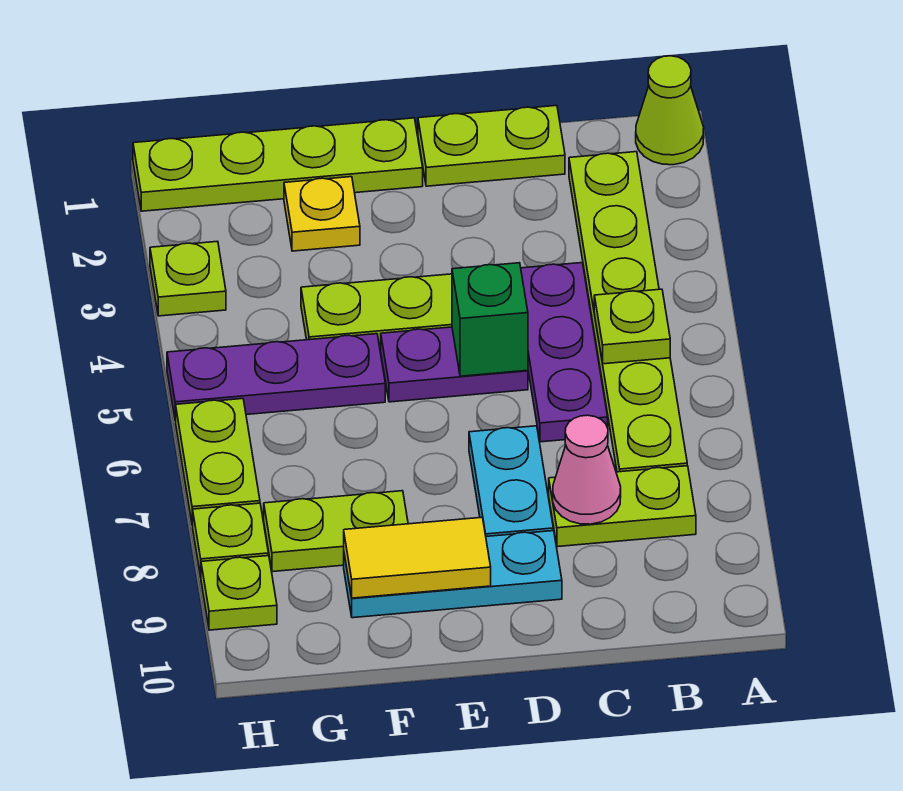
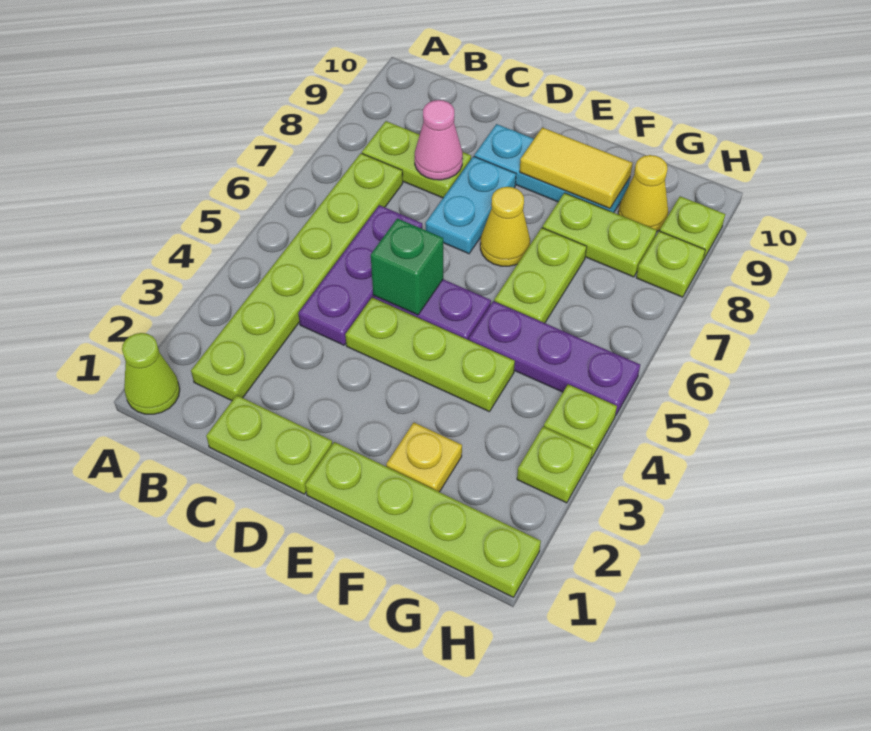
lime 1x1 plate [594,289,670,364] -> lime 1x1 plate moved to [544,384,617,458]
none -> yellow 1x1 cone [480,187,530,266]
none -> yellow 1x1 cone [618,155,668,232]
lime 1x2 plate [175,399,260,525] -> lime 1x2 plate moved to [494,228,587,323]

